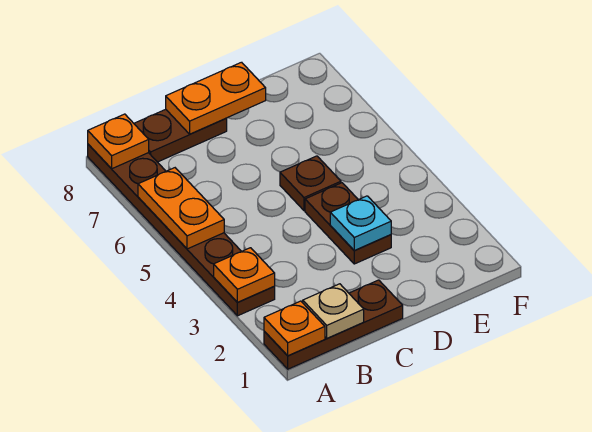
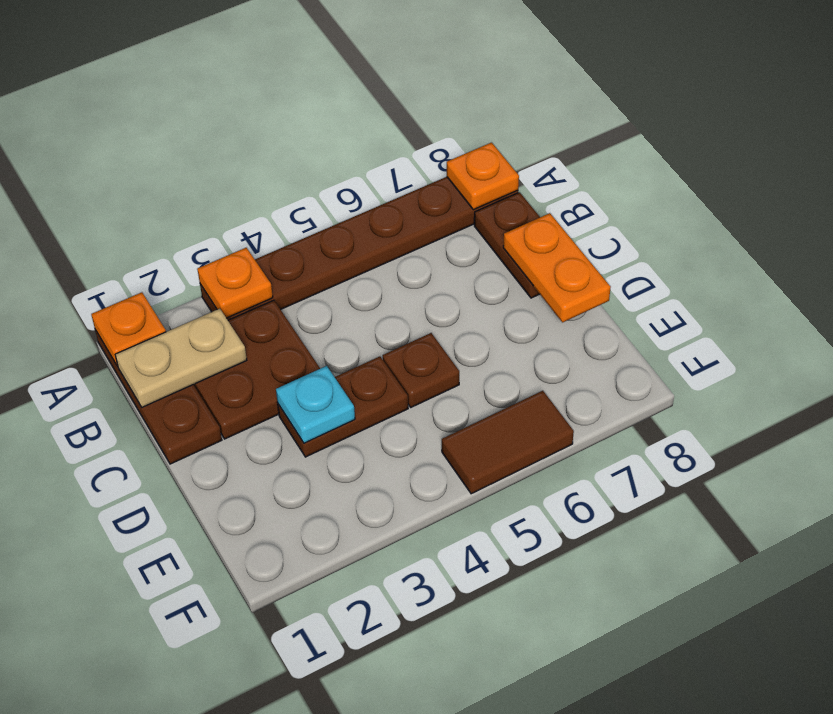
orange 1x2 plate [138,168,224,249] -> none
tan 1x1 plate [303,284,364,338] -> tan 1x2 plate [115,309,247,407]
none -> brown 2x2 plate [194,300,320,439]
none -> brown 1x2 tile [442,391,574,494]

